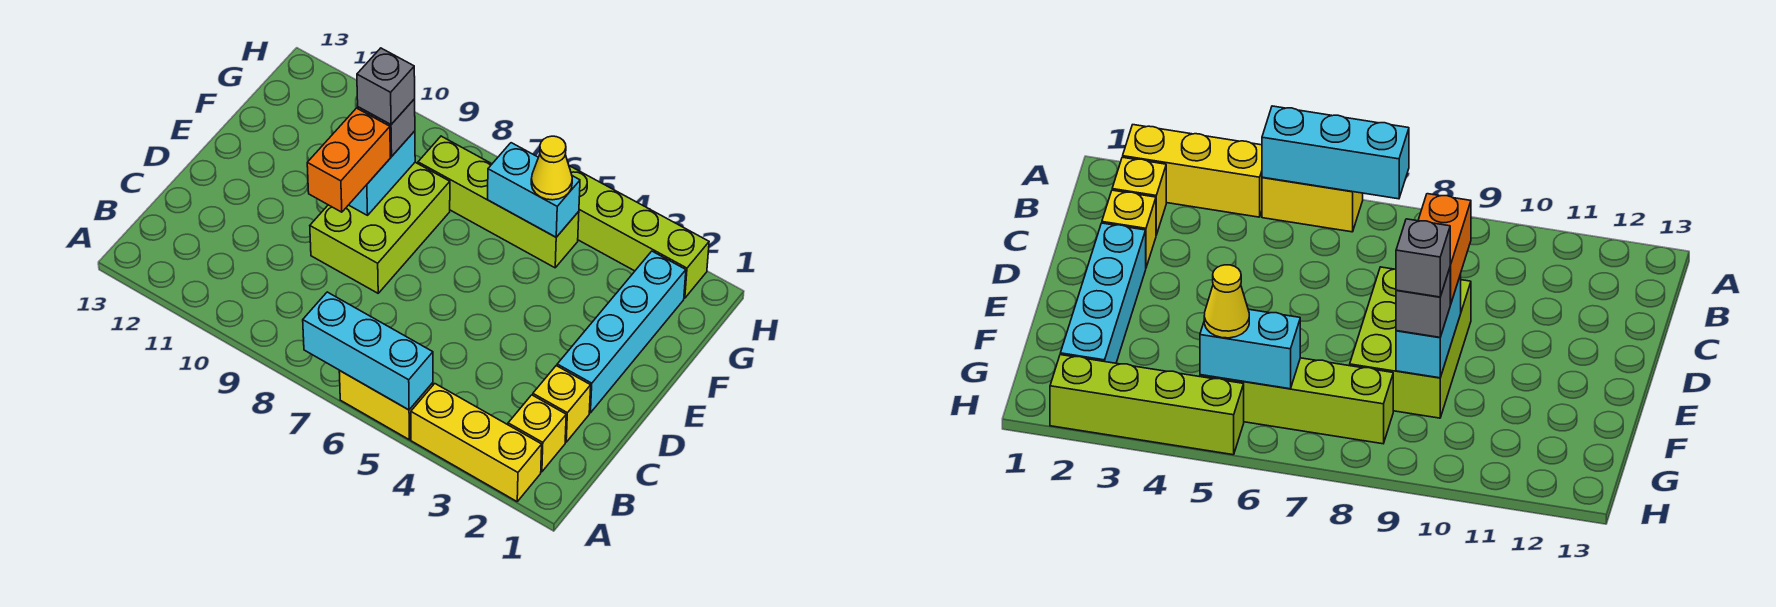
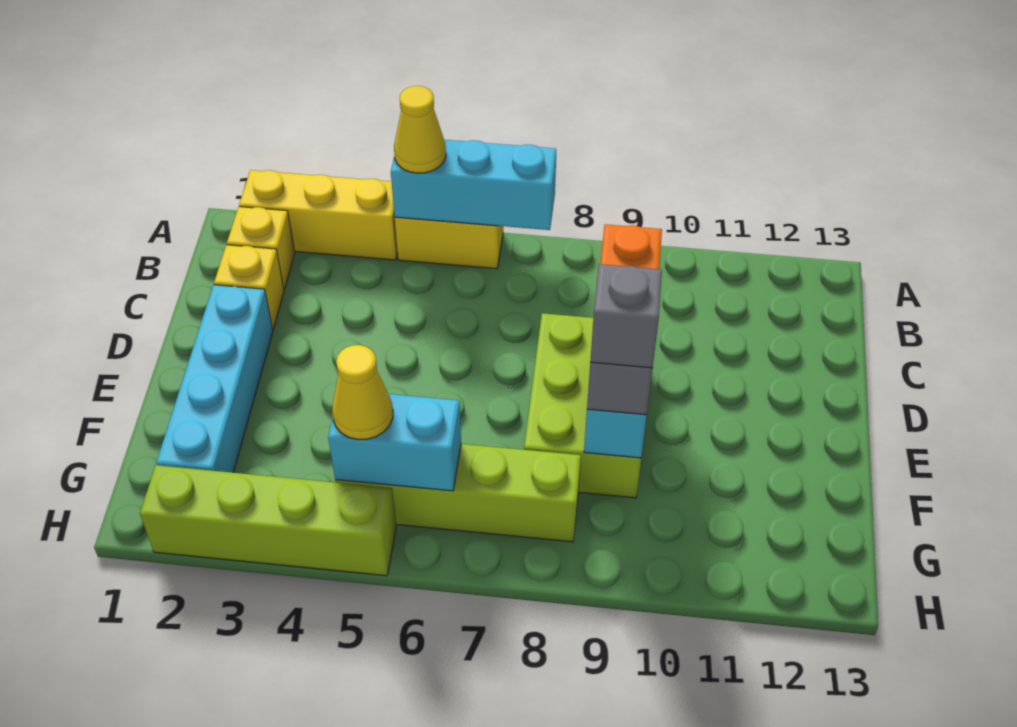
none -> yellow 1x1 cone [394,86,446,173]

